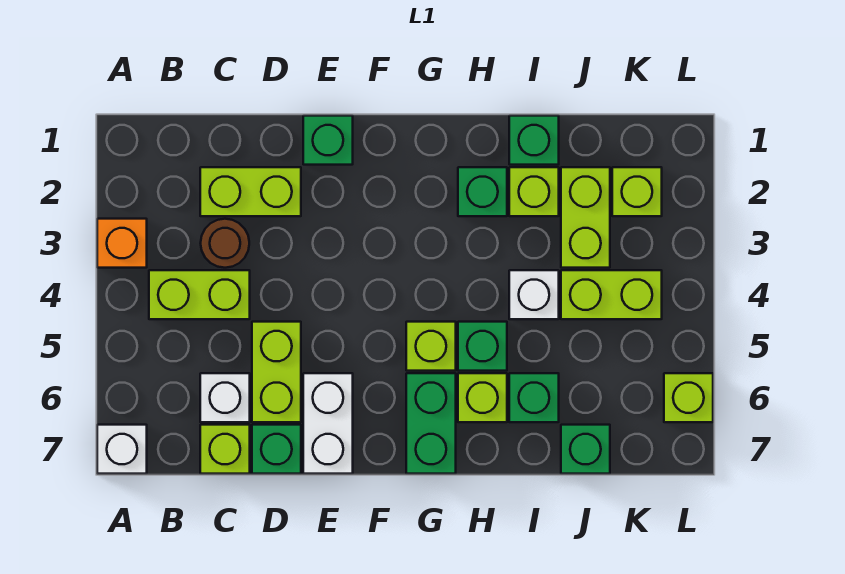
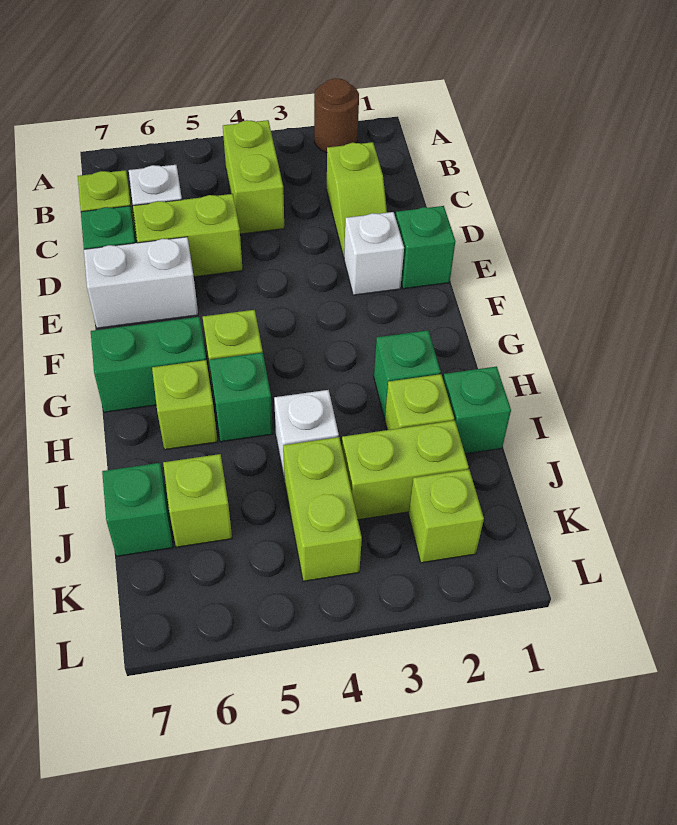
orange 1x1 brick [97,219,147,268] -> none
white 1x1 brick [97,425,147,474] -> white 1x1 brick moved to [344,212,404,295]
lime 1x2 brick [200,167,301,216] -> lime 1x2 slope [327,142,387,257]
brown 1x1 round brick [201,219,249,268] -> brown 1x1 round brick moved to [314,78,359,153]
green 1x1 brick [509,373,559,422] -> none
lime 1x1 brick [664,373,713,422] -> lime 1x1 brick moved to [163,454,232,547]

